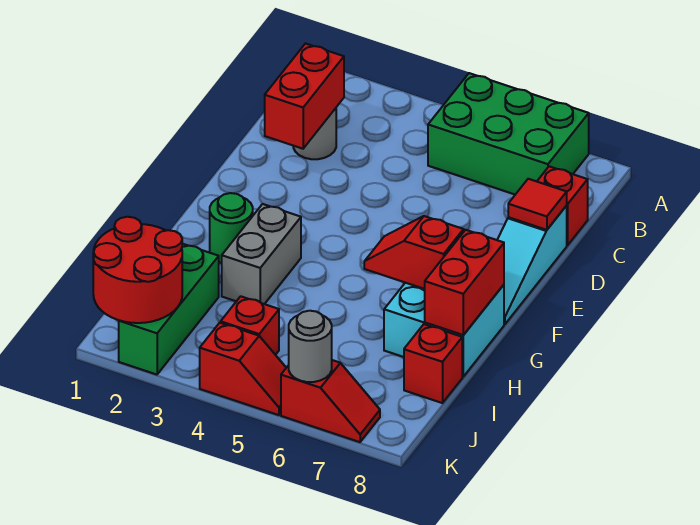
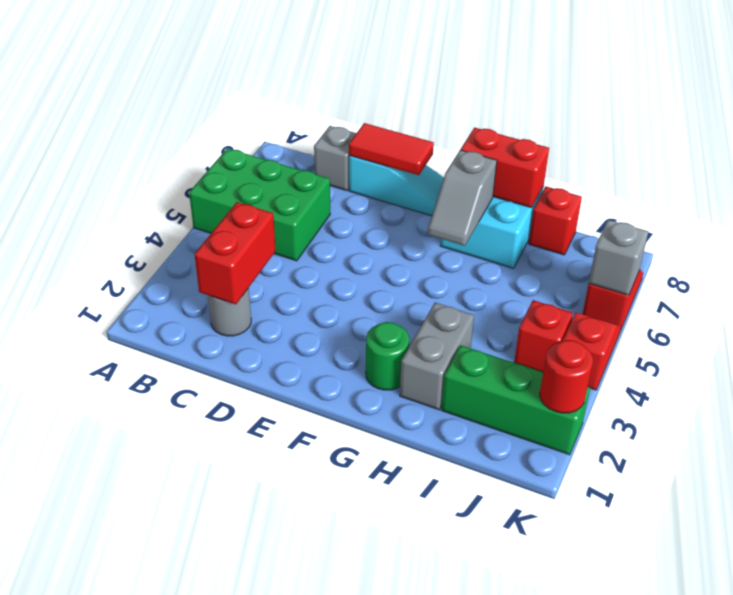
green 2x3 brick [428,73,589,194] -> green 2x3 brick turned to [189,148,330,261]
red 1x2 brick [265,44,344,149] -> red 1x2 brick turned to [195,202,276,304]
red 1x1 brick [537,166,588,245] -> grey 1x1 brick [314,126,356,191]
red 1x1 tile [508,179,567,230] -> red 1x2 tile [349,123,434,175]
grey 1x2 brick [222,204,301,304] -> grey 1x2 brick turned to [400,303,474,410]
red 1x2 slope [364,216,464,289] -> grey 1x2 slope [428,150,497,246]
red 2x2 round brick [93,217,182,323] -> red 1x1 round brick [540,340,593,413]
grey 1x1 round brick [289,311,332,382] -> grey 1x1 brick [589,220,648,295]

